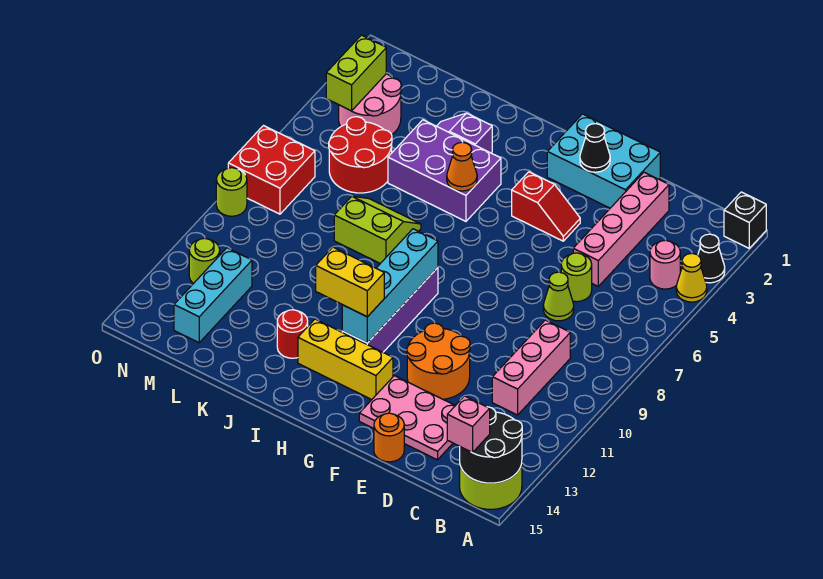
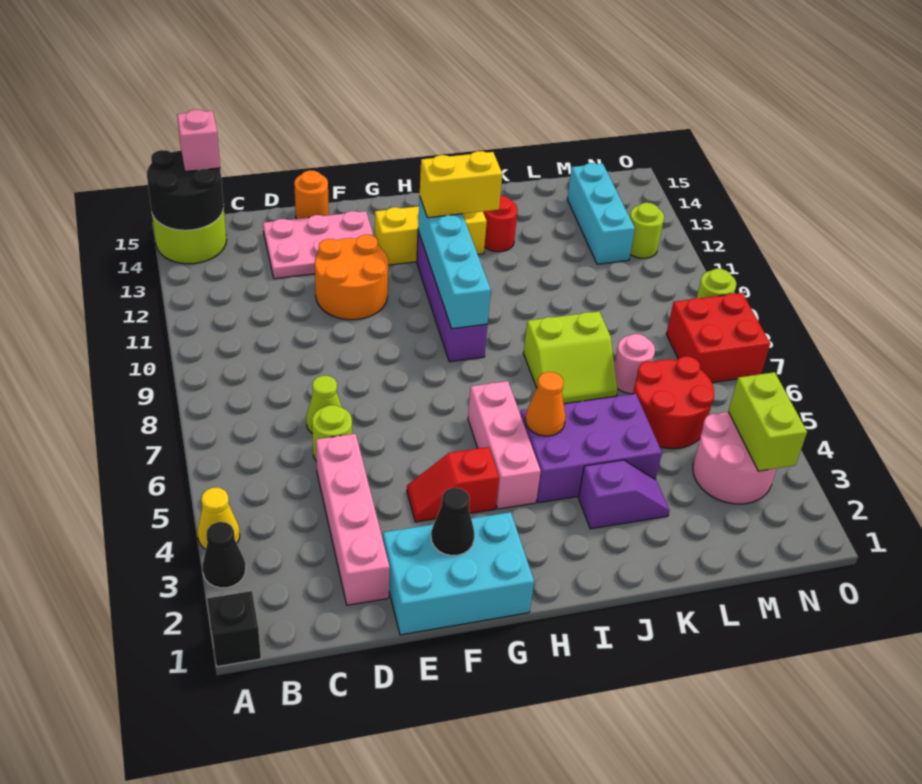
pink 1x1 round brick [650,240,680,289] -> pink 1x1 round brick moved to [614,334,655,394]
pink 1x3 brick [492,320,570,415] -> pink 1x3 brick moved to [468,381,541,509]

